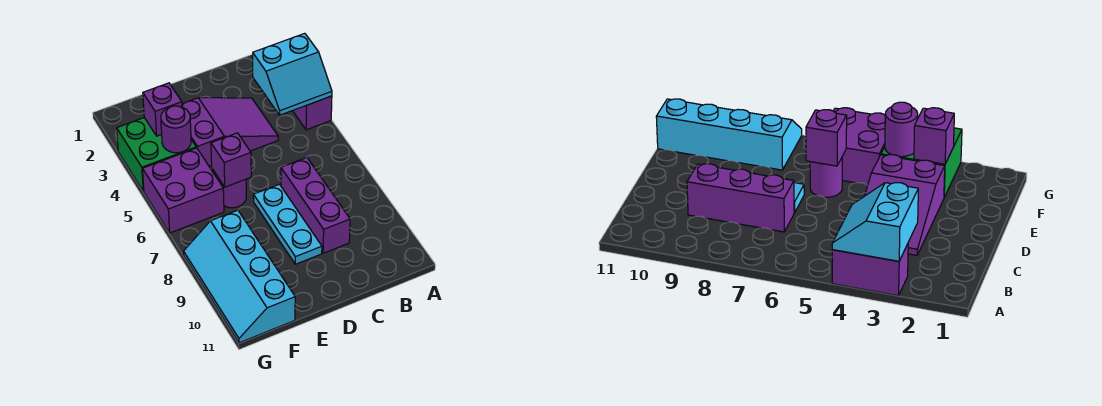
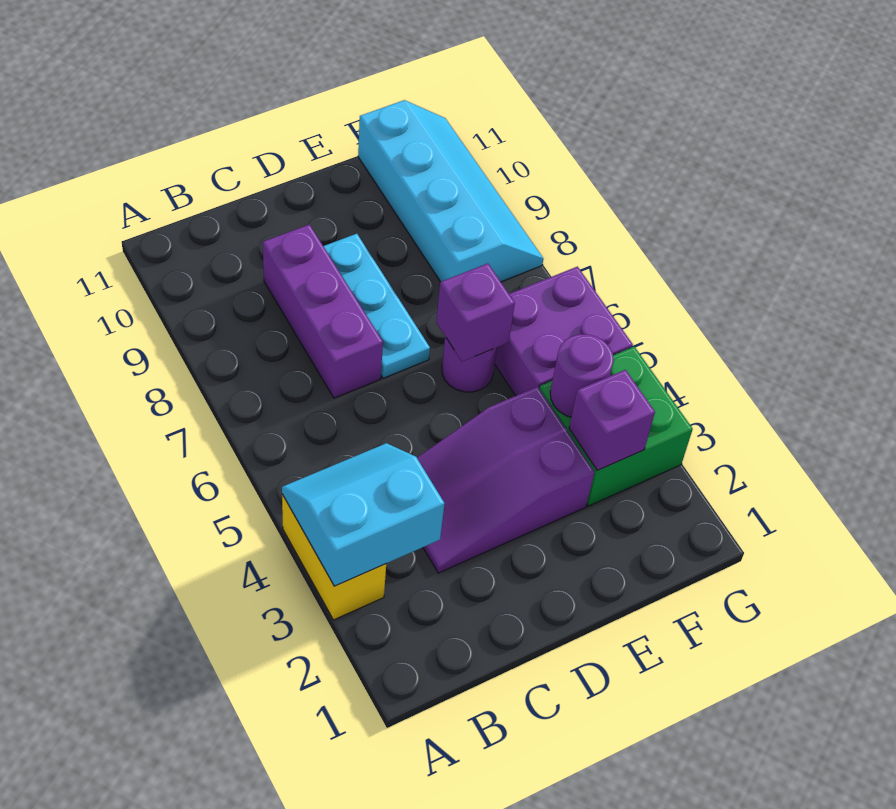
purple 1x2 brick [293,96,332,130] -> yellow 1x2 brick [282,495,386,620]

